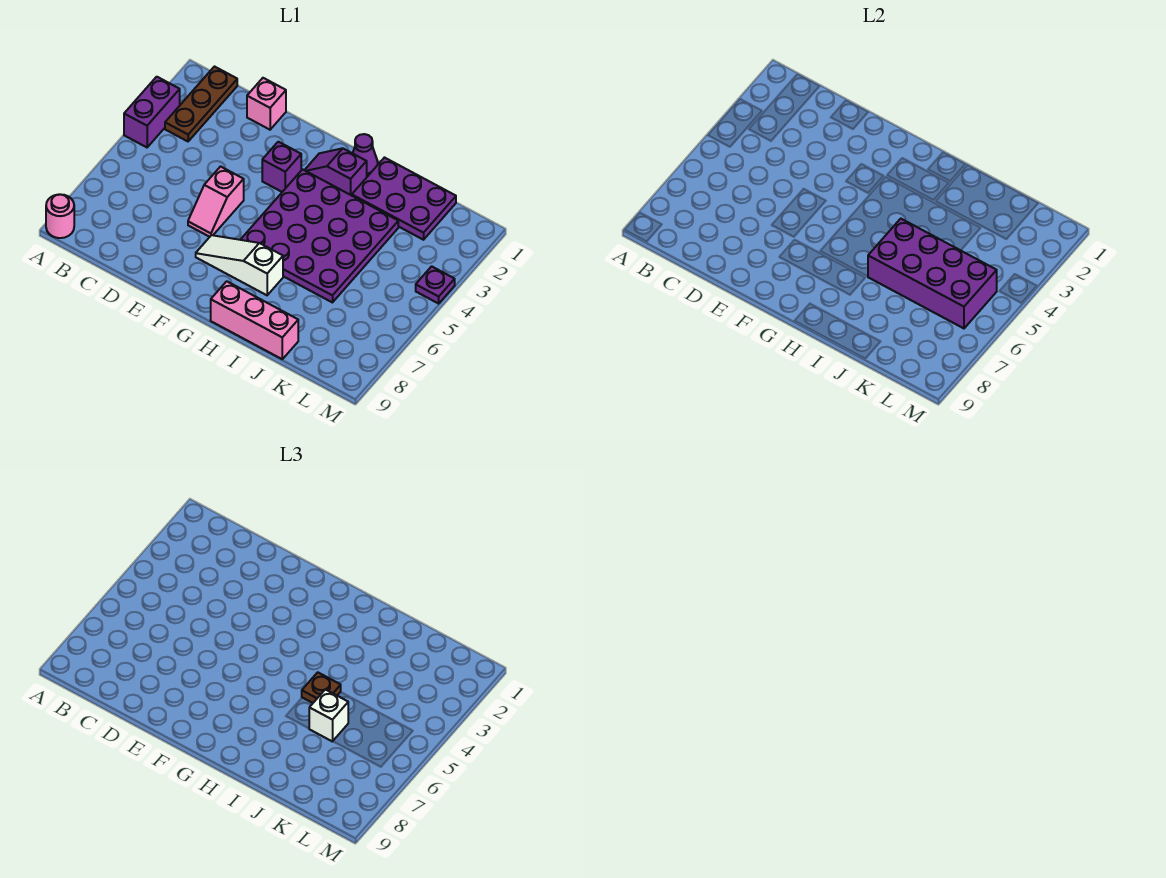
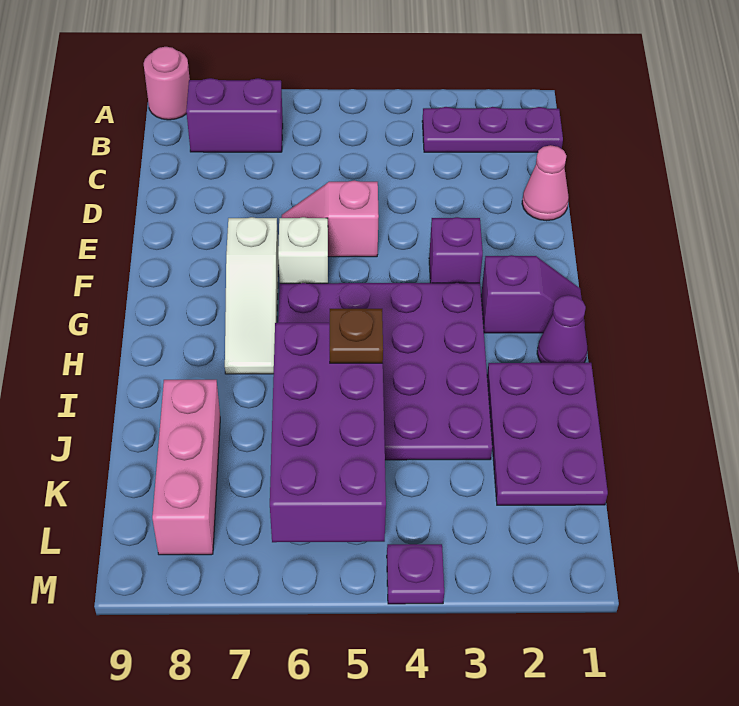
purple 1x2 brick [124,77,180,147] -> purple 1x2 brick moved to [186,78,283,152]
brown 1x3 plate [165,67,237,141] -> purple 1x3 plate [422,107,563,152]
pink 1x1 brick [247,78,286,130] -> pink 1x1 cone [522,145,569,221]
white 1x3 slope [196,235,283,295] -> white 1x3 slope turned to [225,217,279,374]
purple 1x2 slope [305,148,367,196] -> purple 1x2 slope turned to [481,255,585,333]
pink 1x3 brick [211,281,298,359] -> pink 1x3 brick moved to [152,380,220,555]
white 1x1 brick [309,689,348,742] -> white 1x1 brick moved to [278,217,328,283]

